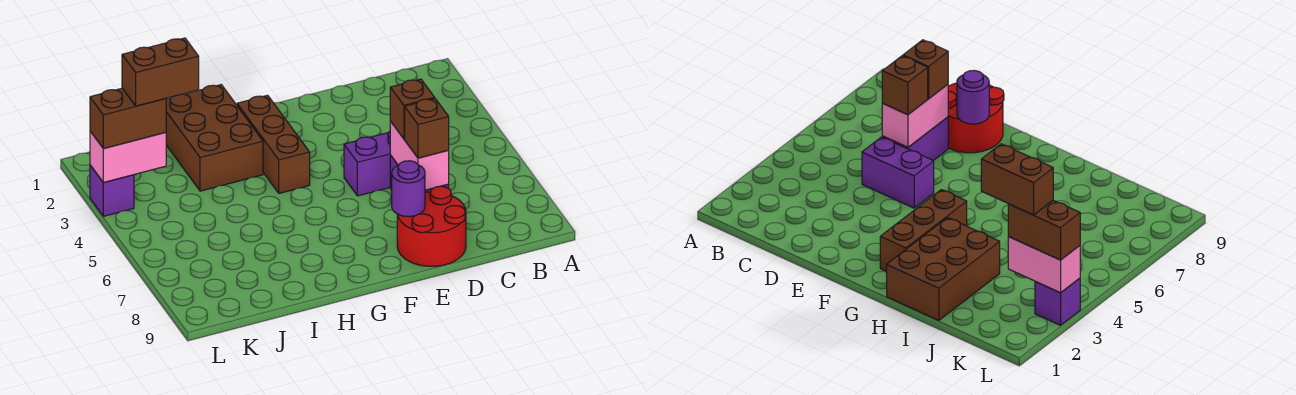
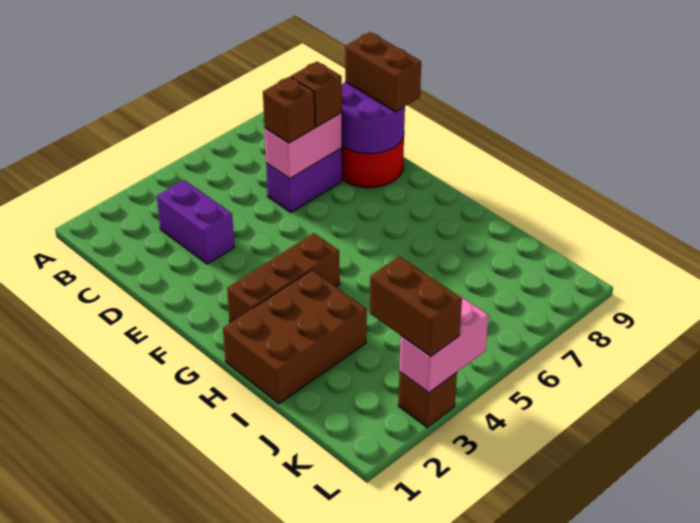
purple 1x2 brick [344,132,390,196] -> purple 1x2 brick moved to [157,180,234,264]
purple 1x1 round brick [392,161,425,217] -> purple 2x2 round brick [342,82,405,154]
brown 1x2 brick [122,38,199,106] -> brown 1x2 brick moved to [345,32,421,112]
pink 1x2 brick [90,131,166,183] -> pink 1x2 brick turned to [399,295,489,393]
purple 1x1 brick [90,165,134,216] -> brown 1x1 brick [398,372,457,427]

